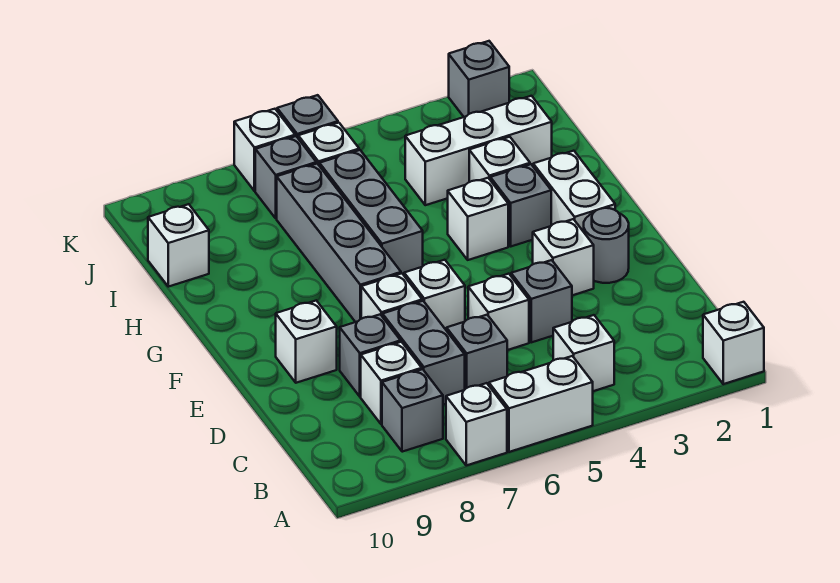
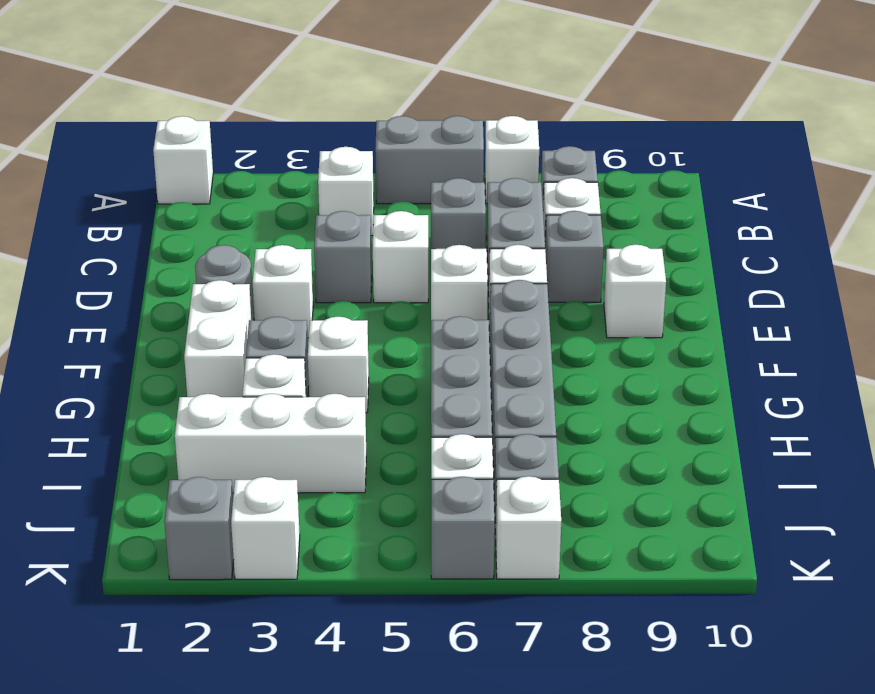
white 1x2 brick [489,356,593,452] -> grey 1x2 brick [375,116,484,204]
white 1x1 brick [148,204,209,287] -> white 1x1 brick moved to [231,477,300,579]

